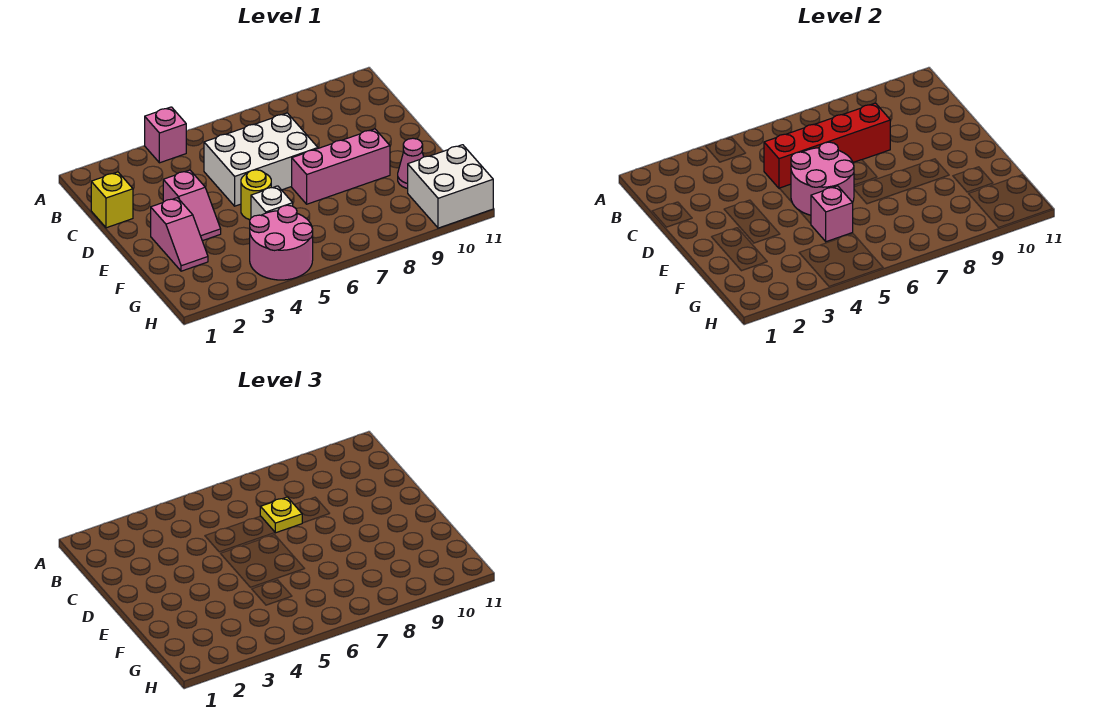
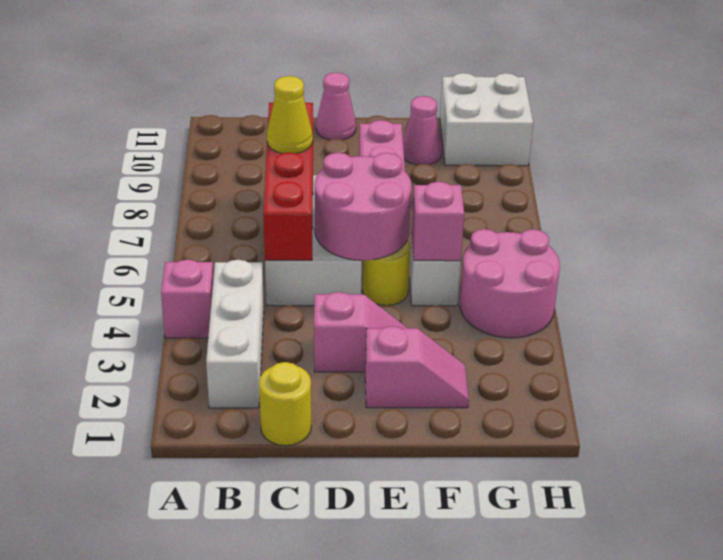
none -> white 1x3 brick [206,260,264,408]
yellow 1x1 brick [91,172,133,228] -> yellow 1x1 round brick [259,362,311,446]
yellow 1x1 plate [260,497,302,533] -> yellow 1x1 cone [267,76,313,154]
none -> pink 1x1 cone [316,73,356,140]

